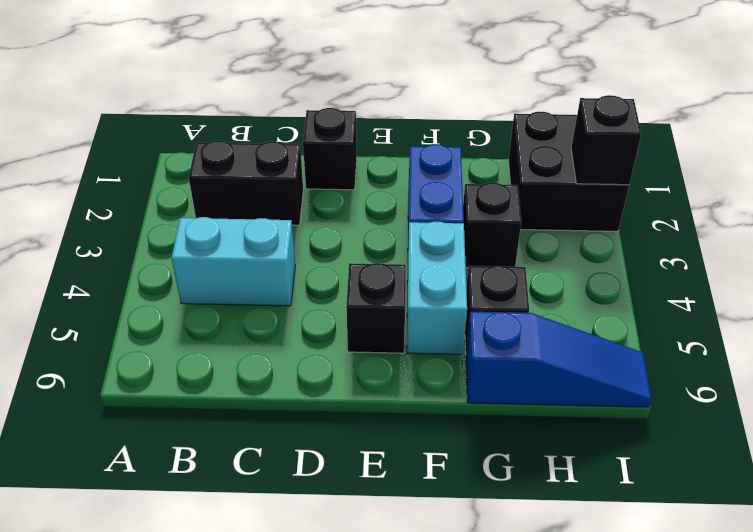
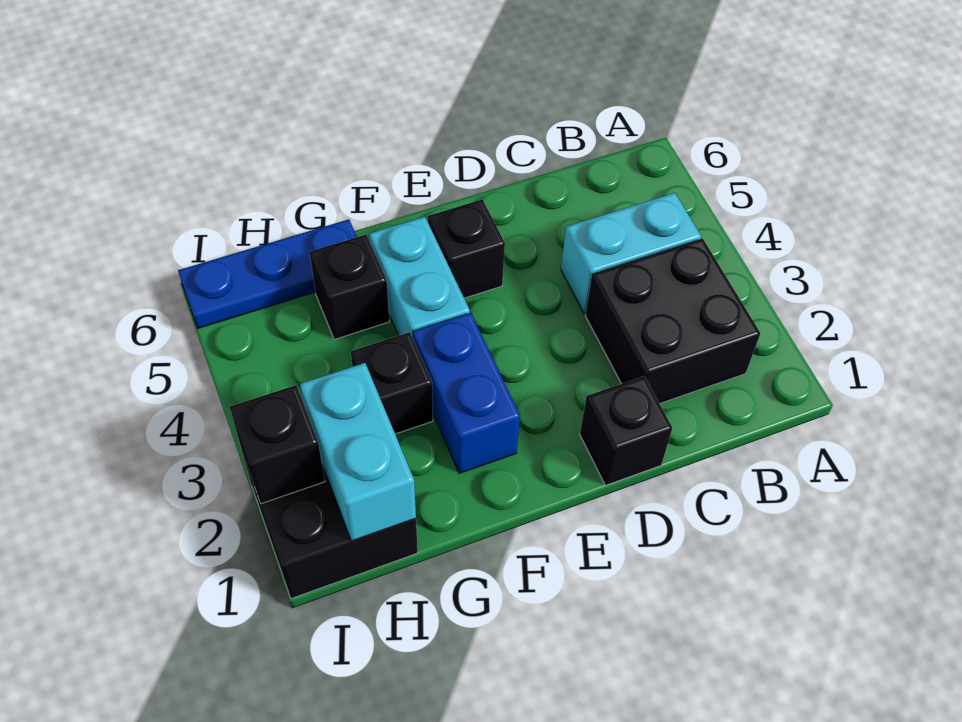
black 1x2 brick [189,141,303,225] -> black 2x2 brick [585,238,760,404]
blue 1x3 slope [466,312,652,407] -> blue 1x3 plate [178,219,357,328]
none -> cyan 1x2 brick [300,363,416,541]

